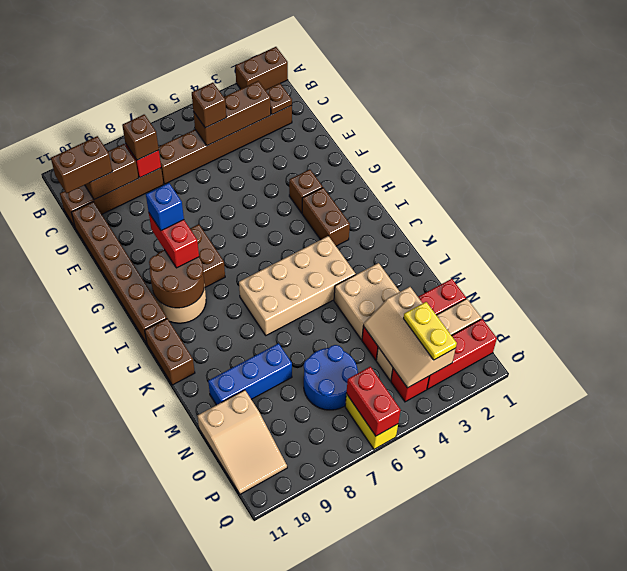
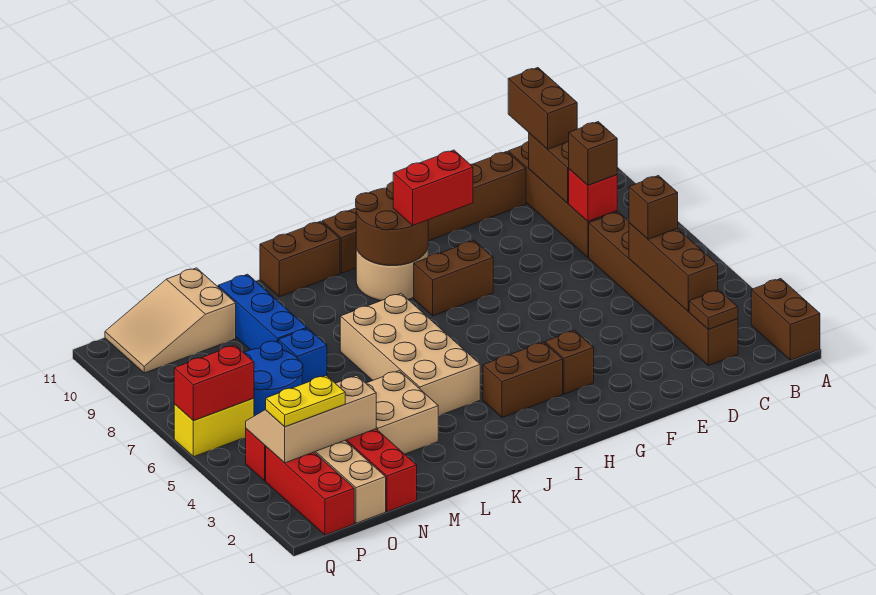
blue 1x1 brick [146,183,184,231] -> blue 1x1 brick moved to [278,328,327,384]

